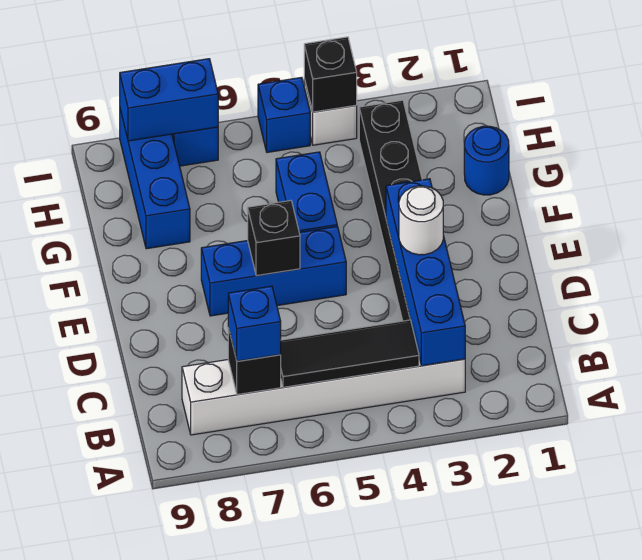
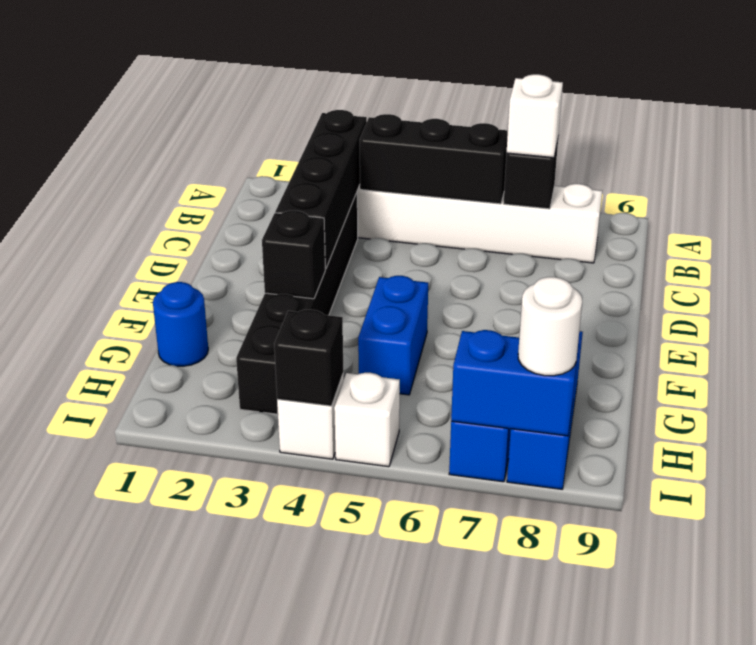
blue 1x4 brick [386,179,465,366] -> black 1x4 brick [275,110,367,269]
black 1x3 tile [281,320,419,387] -> black 1x3 brick [360,114,508,204]
blue 1x1 brick [228,286,281,361] -> white 1x1 brick [507,74,563,158]
white 1x1 round brick [399,186,443,255] -> white 1x1 round brick moved to [518,277,582,376]
blue 1x3 brick [201,226,346,316] -> none
black 1x1 brick [248,201,300,276] -> black 1x1 brick moved to [262,211,325,299]
blue 1x1 brick [258,77,310,152] -> white 1x1 brick [334,373,400,467]

